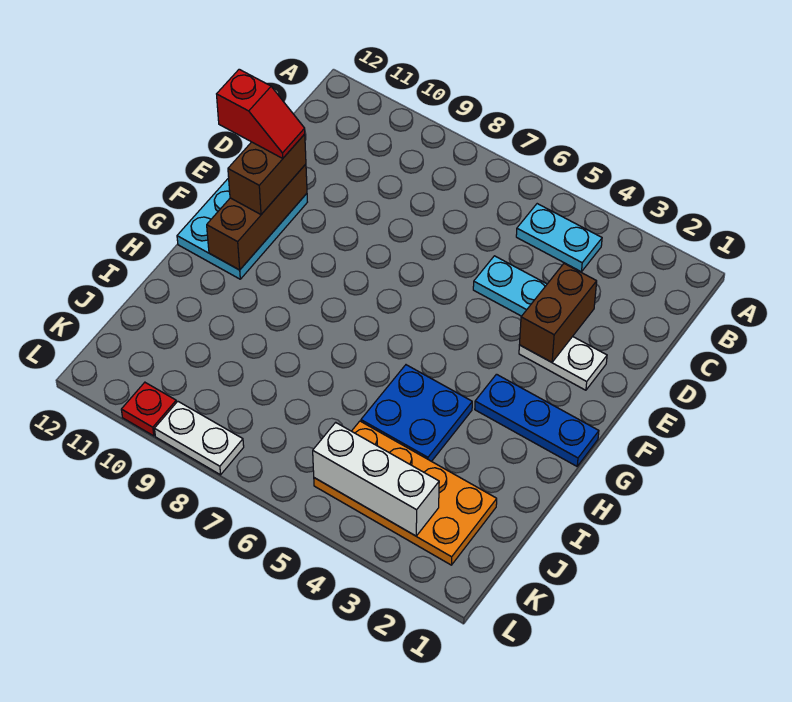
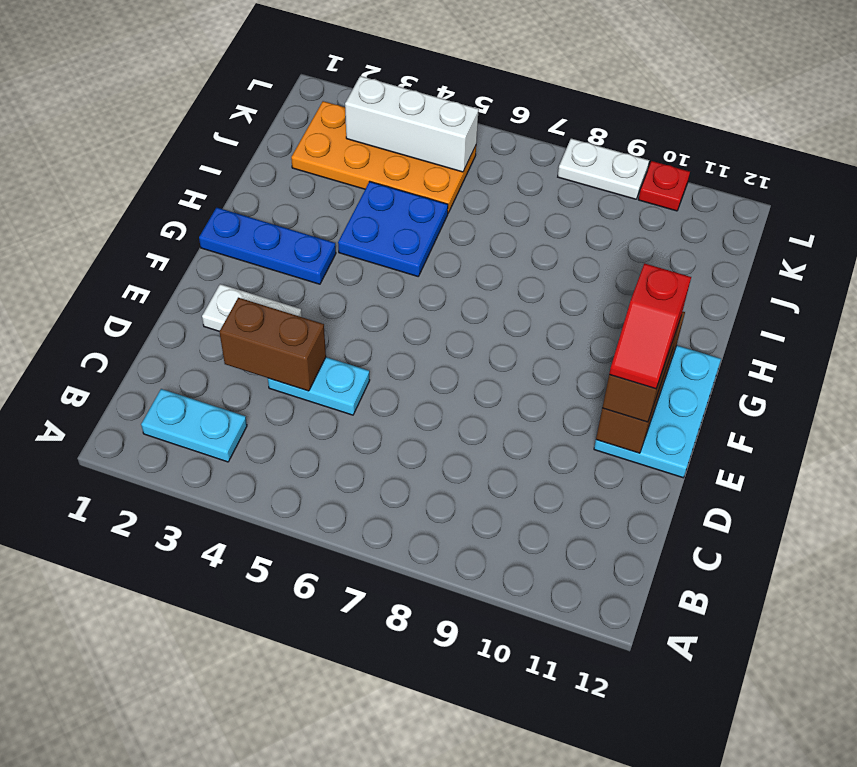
cyan 1x2 plate [516,204,602,272] -> cyan 1x2 plate moved to [141,389,247,462]
brown 1x2 brick [520,264,597,362] -> brown 1x2 brick turned to [219,298,326,391]
red 1x2 slope [217,69,305,158] -> red 1x2 slope turned to [609,263,691,389]

